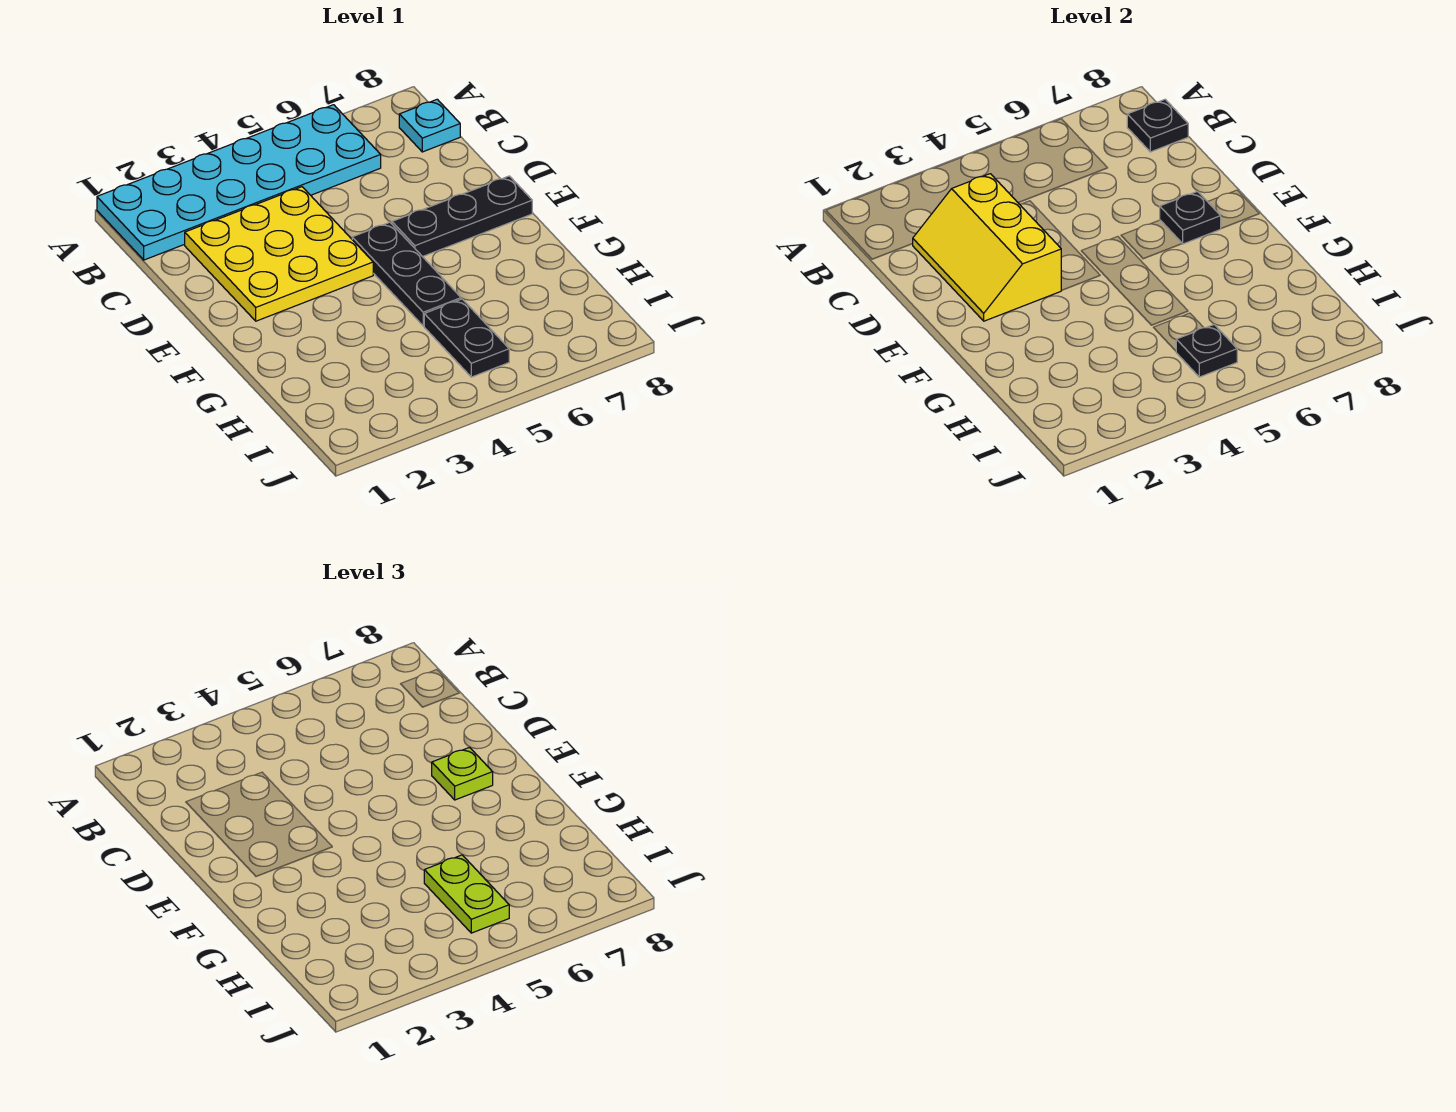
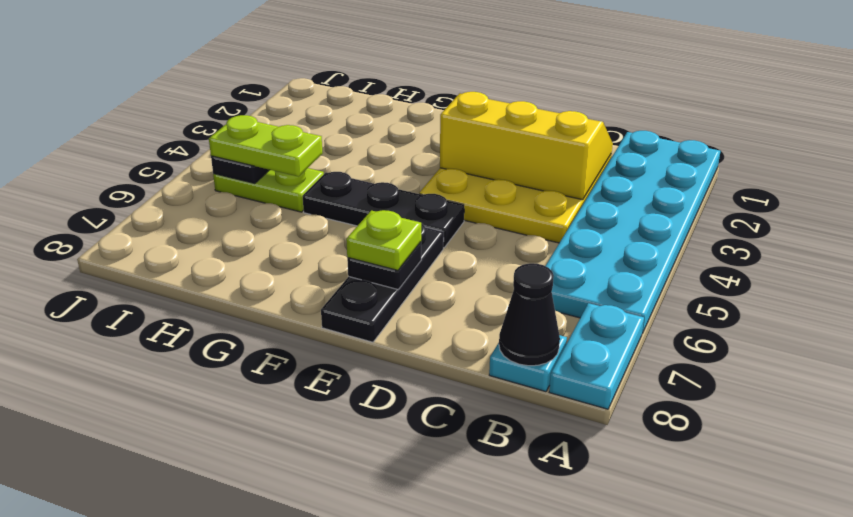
none -> cyan 1x2 plate [549,303,644,409]
black 1x1 plate [1127,99,1188,152] -> black 1x1 cone [499,263,560,366]
black 1x2 plate [424,299,509,377] -> lime 1x2 plate [213,168,324,212]

